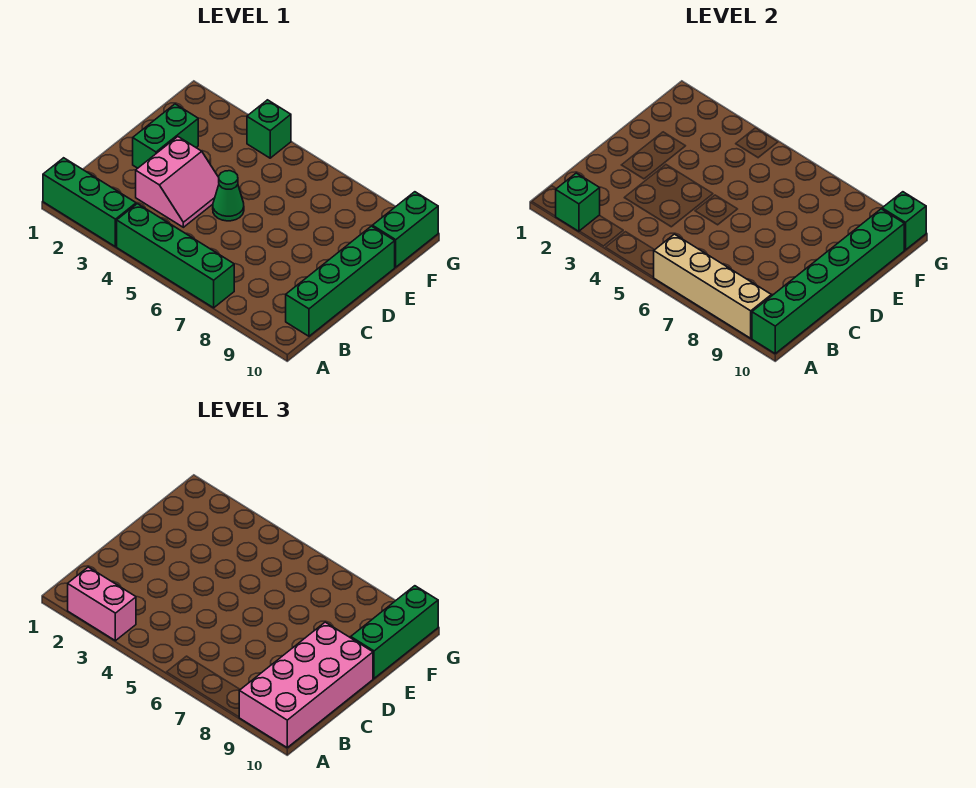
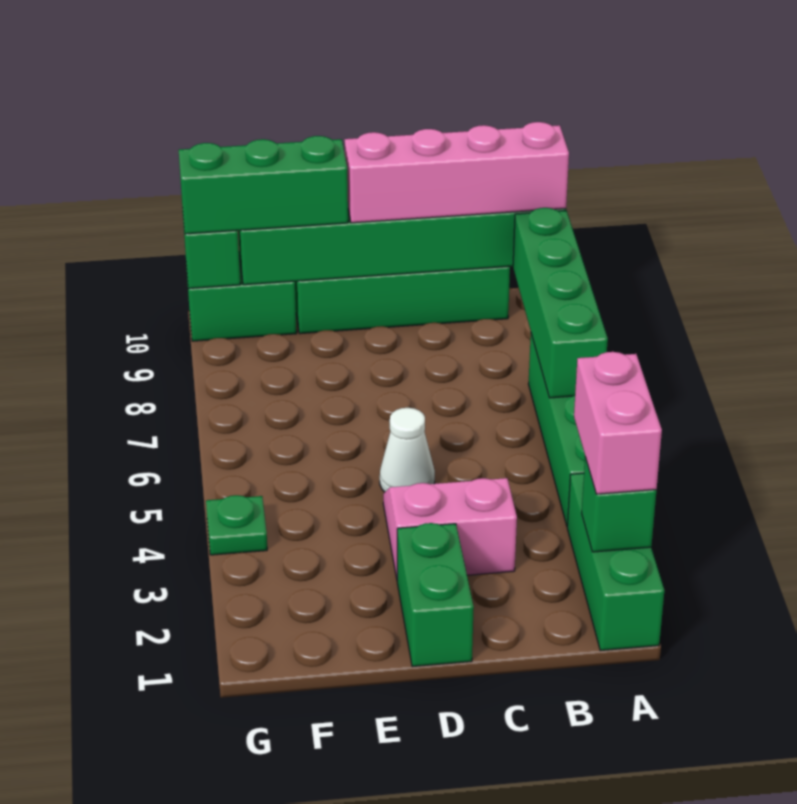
tan 1x4 brick [653,234,771,338] -> green 1x4 brick [513,208,608,398]
pink 2x4 brick [239,622,373,747] -> pink 1x4 brick [345,122,569,223]
green 1x2 brick [133,104,198,168] -> green 1x2 brick turned to [397,523,474,667]
green 1x1 cone [213,171,244,221] -> white 1x1 cone [380,408,435,492]
green 1x1 brick [247,100,291,158] -> green 1x1 plate [206,495,267,555]

